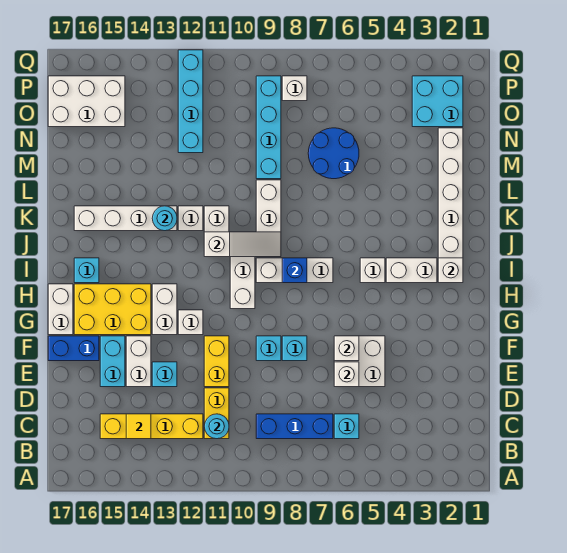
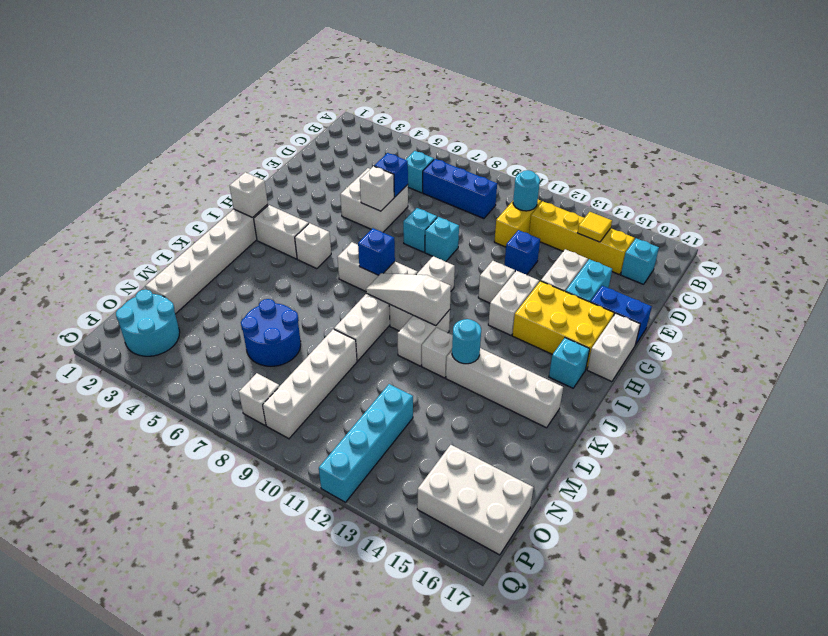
white 1x1 brick [334,362,359,387] -> blue 1x1 brick [375,153,408,197]
yellow 1x2 brick [204,336,229,387] -> none
none -> blue 1x1 brick [504,230,540,275]
cyan 1x1 brick [152,362,177,387] -> cyan 1x1 brick moved to [621,238,659,284]
cyan 1x4 brick [256,76,281,179] -> white 1x4 brick [263,329,357,439]
cyan 2x2 brick [412,76,463,127] -> cyan 2x2 round brick [116,290,180,356]

